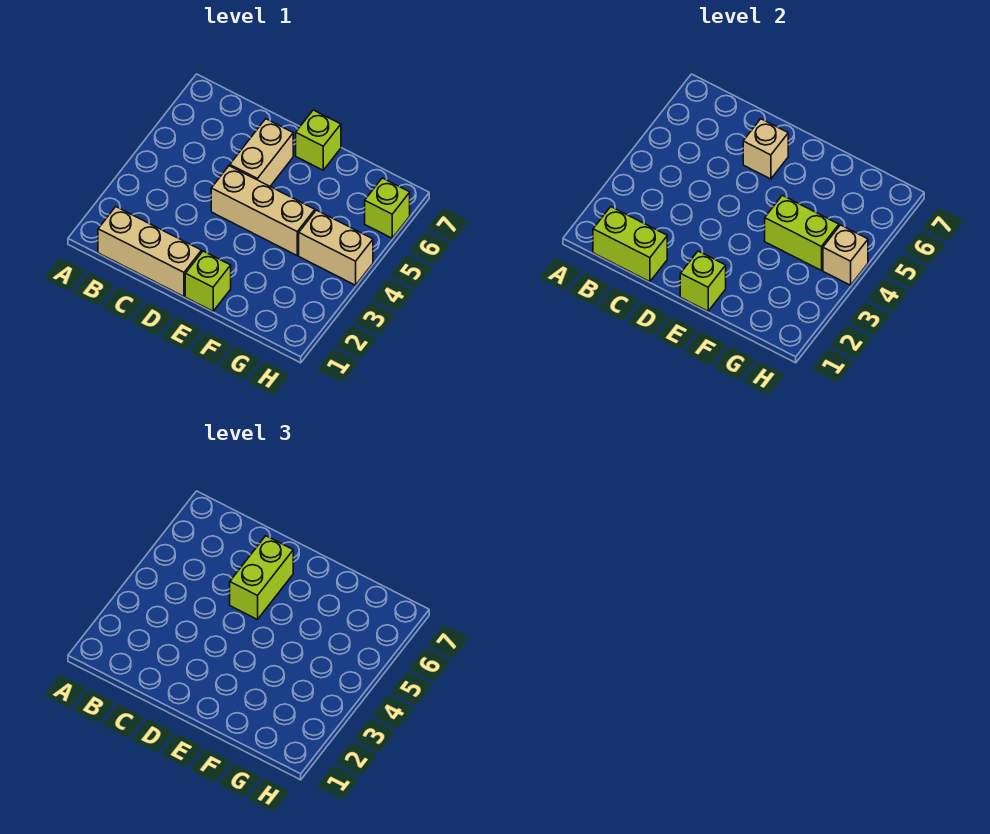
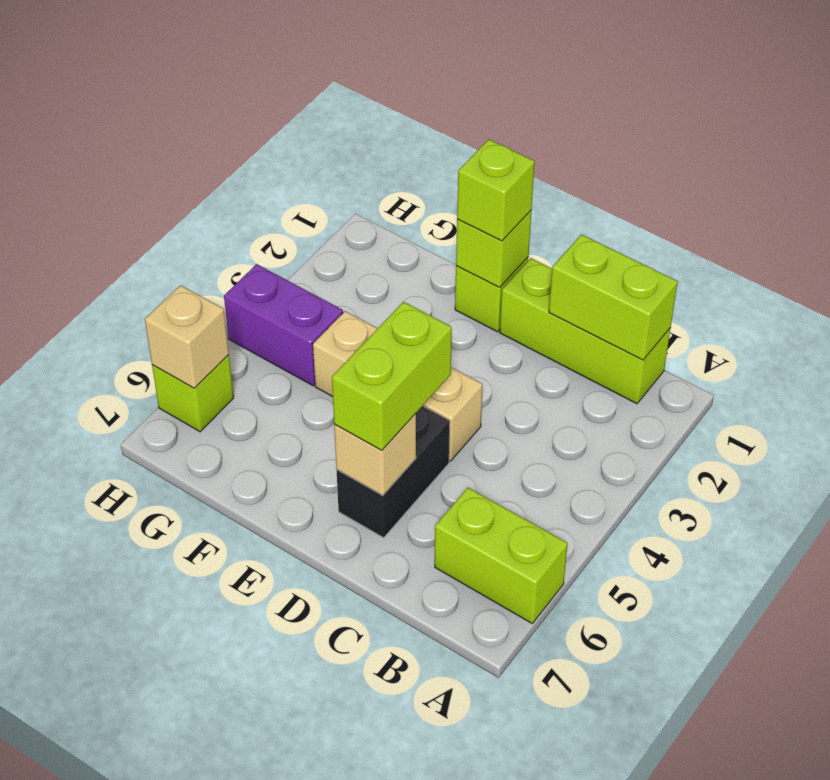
tan 1x3 brick [98,207,202,296] -> lime 1x3 brick [500,258,671,404]
tan 1x2 brick [230,119,293,186] -> black 1x2 brick [337,406,450,538]
lime 1x1 brick [296,110,341,170] -> lime 1x1 brick moved to [457,139,535,241]
lime 1x2 brick [765,195,839,271] -> lime 1x2 brick moved to [435,488,568,623]
tan 1x2 brick [299,210,373,285] -> purple 1x2 brick [224,264,343,386]
tan 1x1 brick [823,225,868,285] -> tan 1x1 brick moved to [145,285,229,388]

